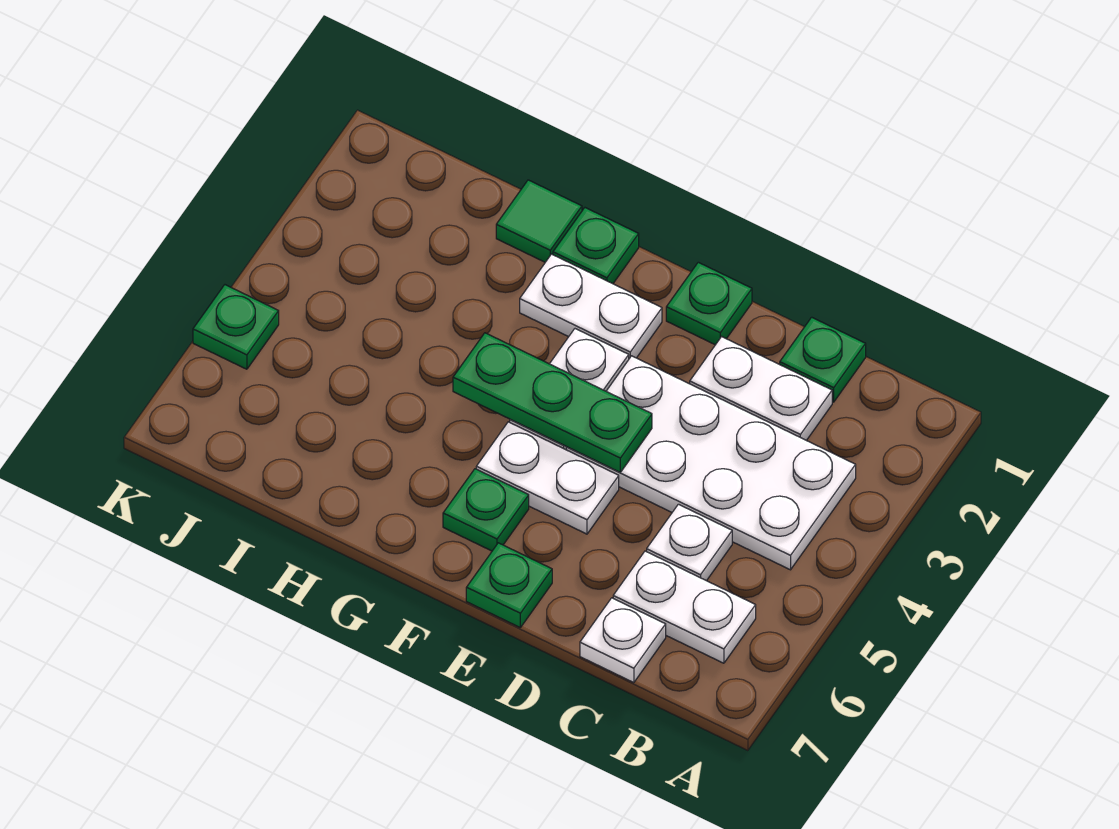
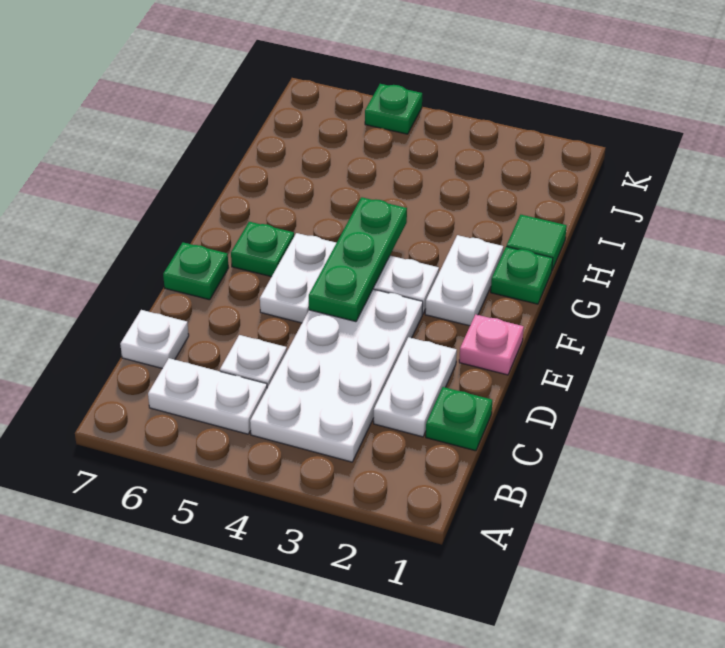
white 1x2 plate [613,551,756,663] -> white 1x2 plate turned to [148,358,267,434]
green 1x1 plate [666,262,752,345] -> pink 1x1 plate [459,314,524,375]

